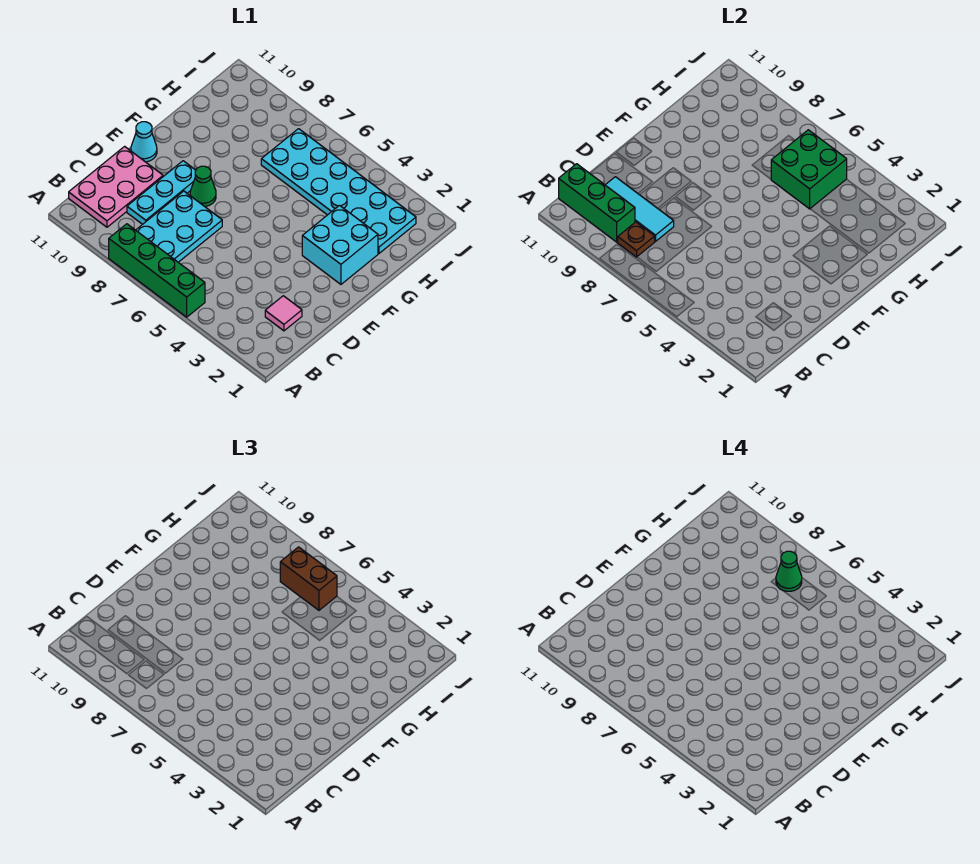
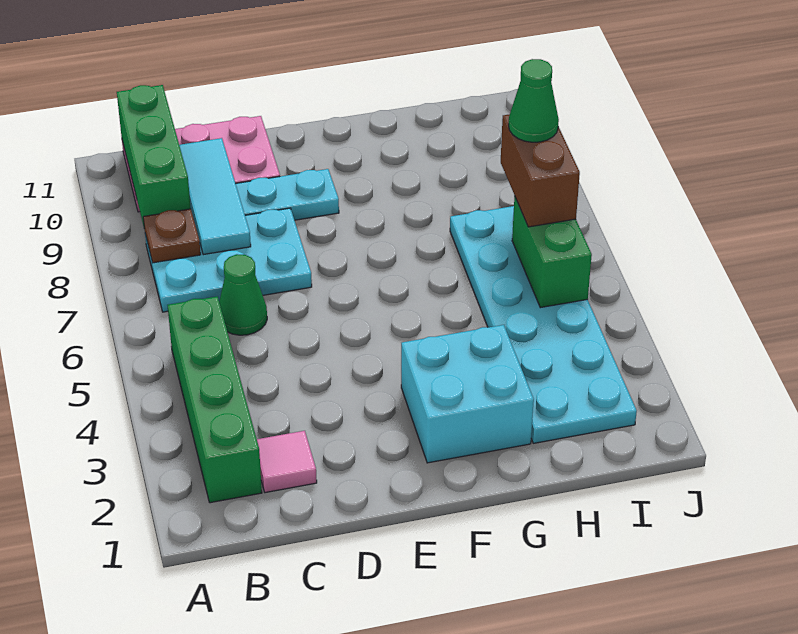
green 1x4 brick [109,224,205,317] -> green 1x4 brick moved to [168,297,262,503]
green 1x1 cone [190,166,216,207] -> green 1x1 cone moved to [219,254,267,335]
cyan 1x1 cone [131,122,157,162] -> none
green 2x2 brick [771,130,847,209] -> green 1x2 brick [512,196,592,308]

